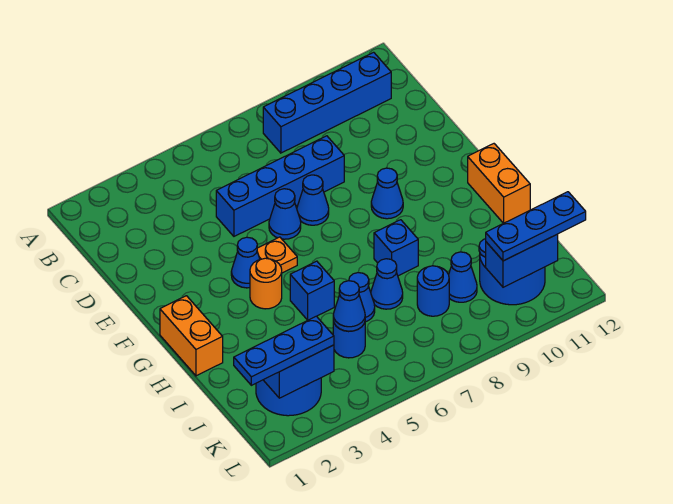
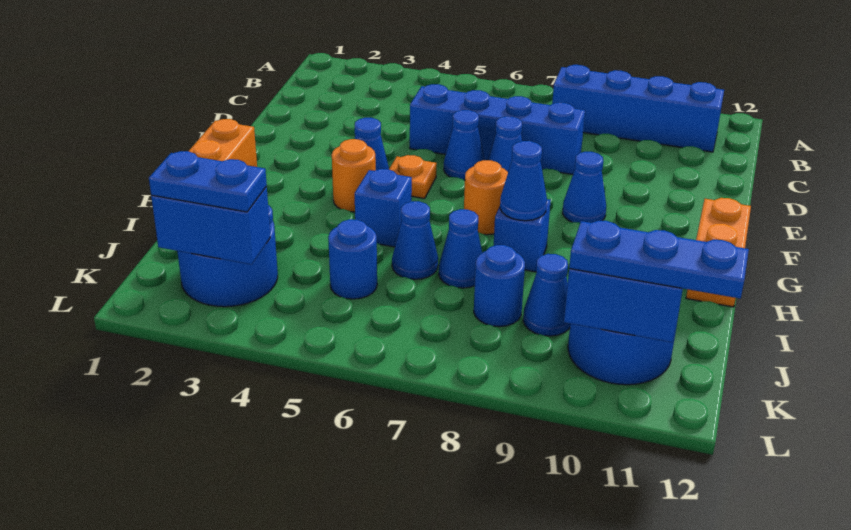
none -> orange 1x1 round brick [464,160,508,235]
blue 1x1 cone [333,281,365,331] -> blue 1x1 cone moved to [500,141,547,221]
blue 1x3 plate [234,316,334,385] -> blue 1x2 plate [149,151,267,212]

